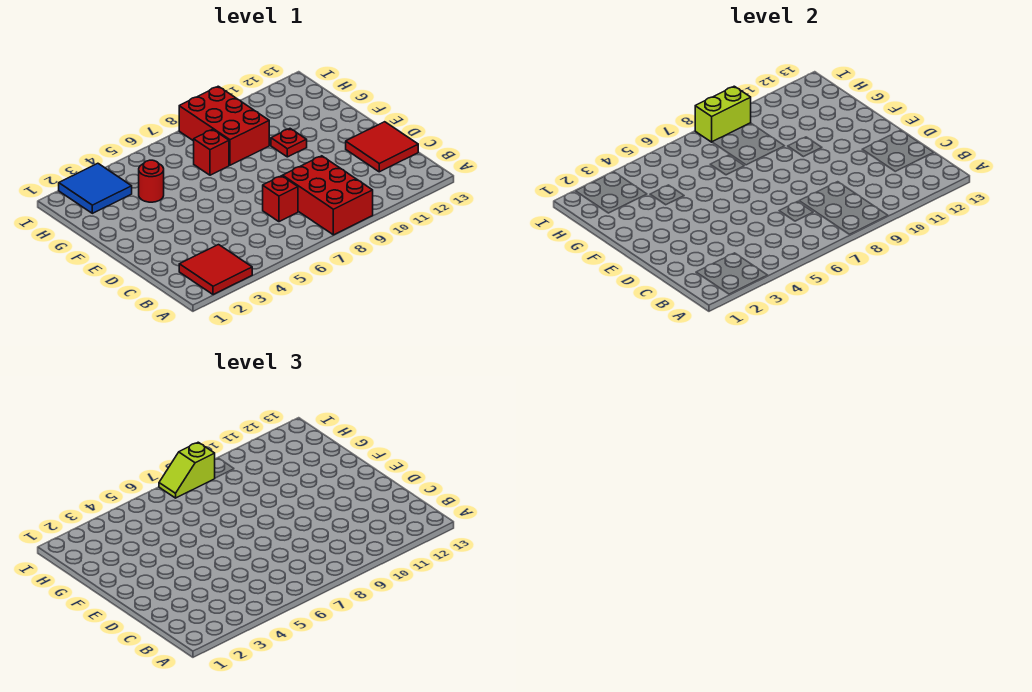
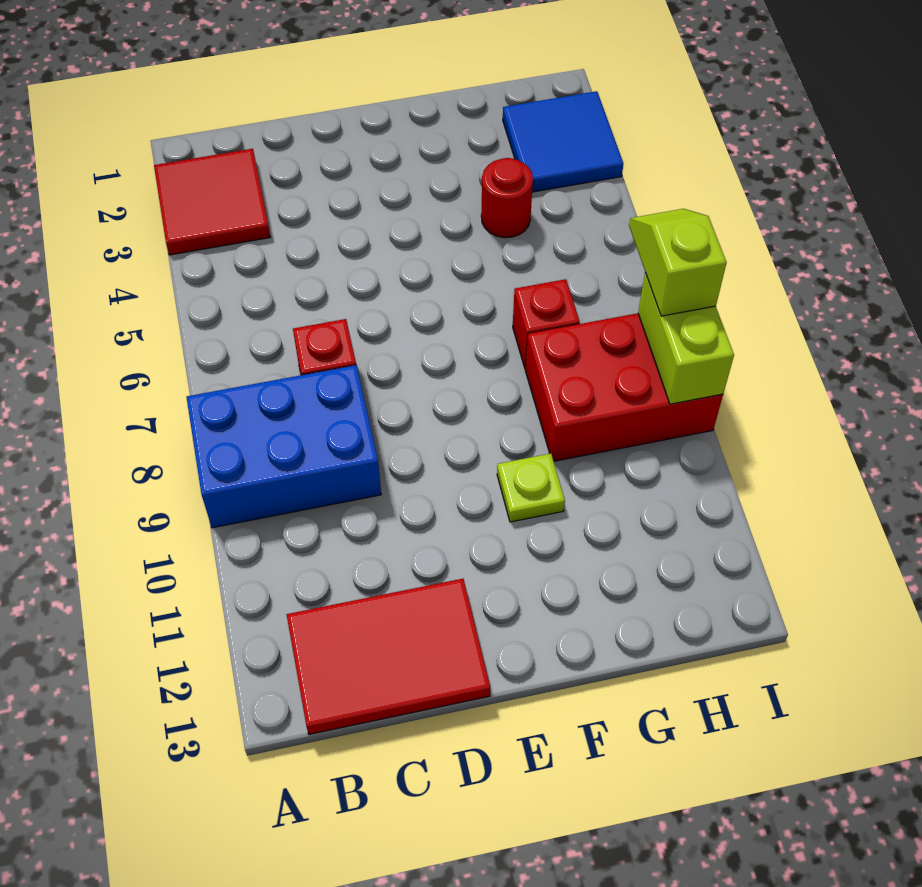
red 2x3 brick [283,156,373,235] -> blue 2x3 brick [187,365,381,528]
red 2x2 tile [346,122,418,172] -> red 2x3 tile [286,579,490,734]
red 1x1 plate [271,129,307,157] -> lime 1x1 plate [497,454,565,522]

